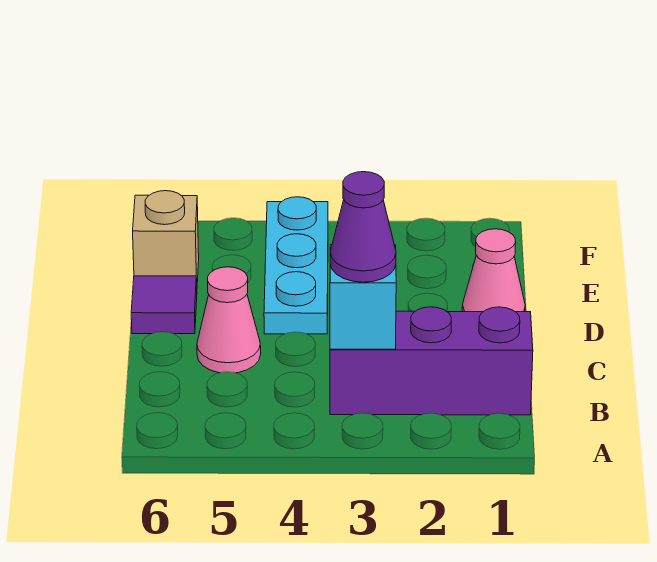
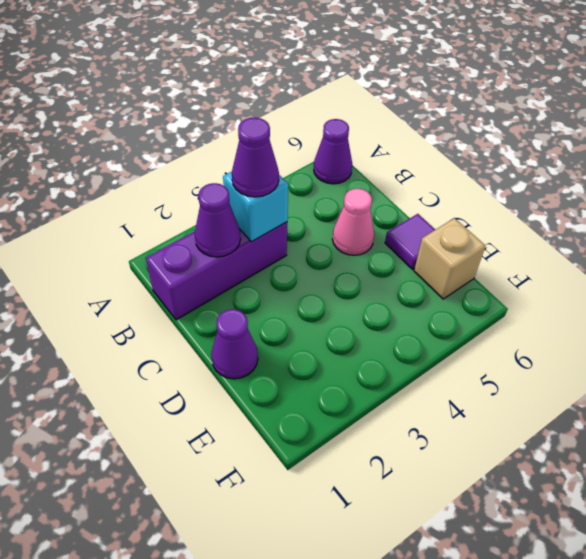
none -> purple 1x1 cone [314,119,352,184]
none -> purple 1x1 cone [195,183,240,257]
pink 1x1 cone [462,229,525,312] -> purple 1x1 cone [211,309,258,379]
cyan 1x3 plate [264,197,328,334] -> none

